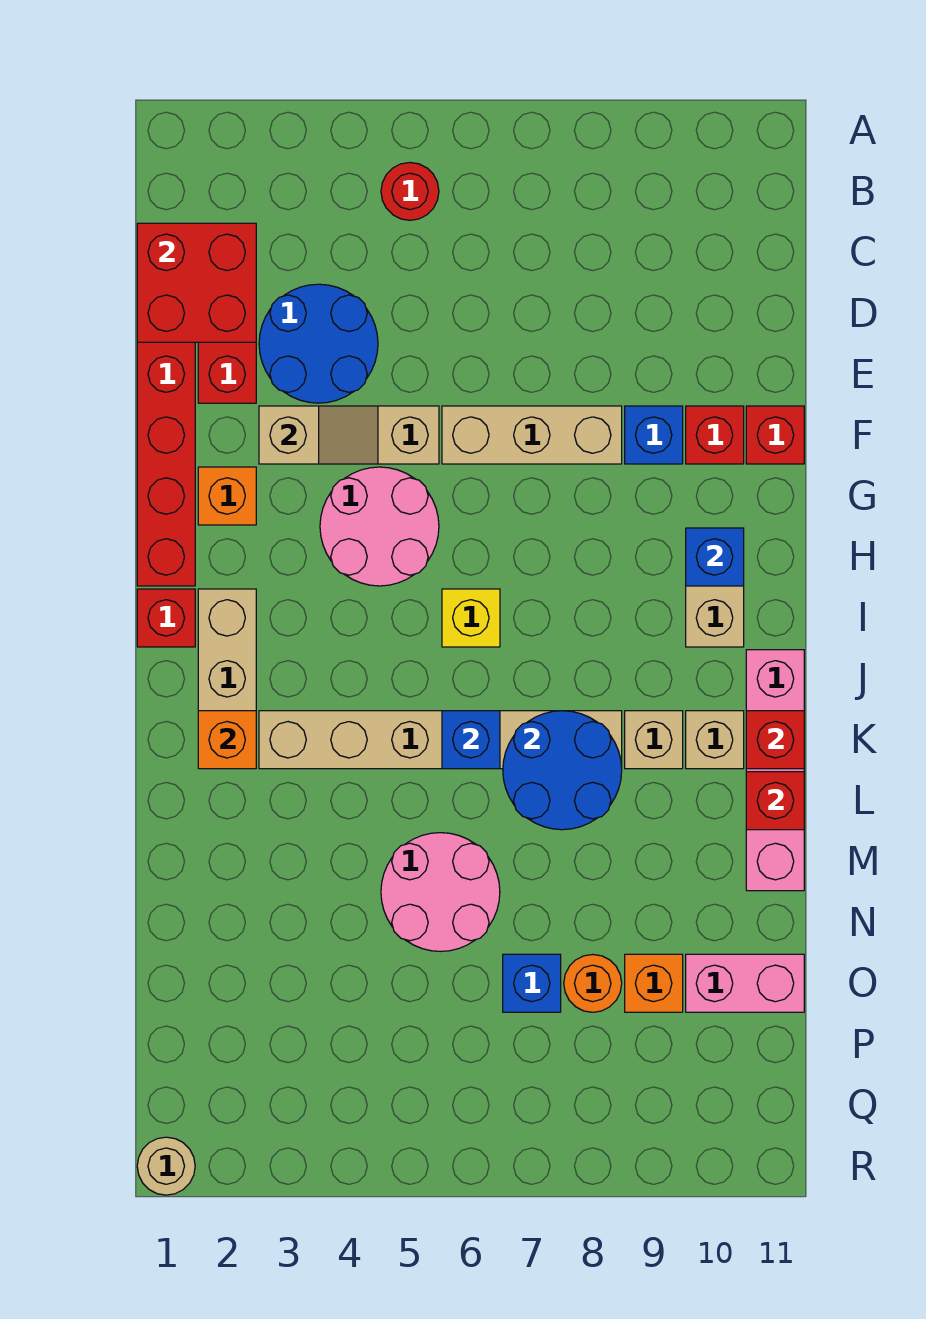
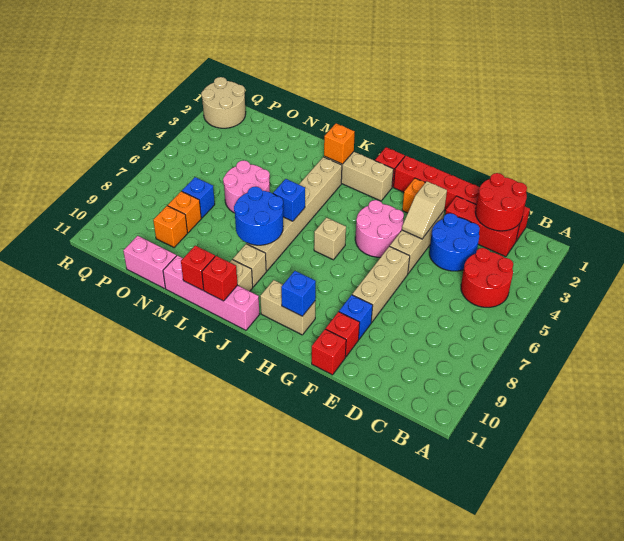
red 1x1 round brick [381,163,439,220] -> red 2x2 round brick [461,248,513,307]
red 2x2 brick [137,223,256,342] -> red 2x2 round brick [475,173,527,231]
yellow 1x1 brick [442,589,500,647] -> tan 1x1 brick [314,217,346,260]
orange 1x1 round brick [564,954,622,1012] -> orange 1x1 brick [168,191,201,233]
pink 1x2 brick [686,954,804,1012] -> pink 1x2 brick turned to [123,236,176,289]
tan 1x1 round brick [137,1137,195,1195] -> tan 2x2 round brick [201,77,246,128]

